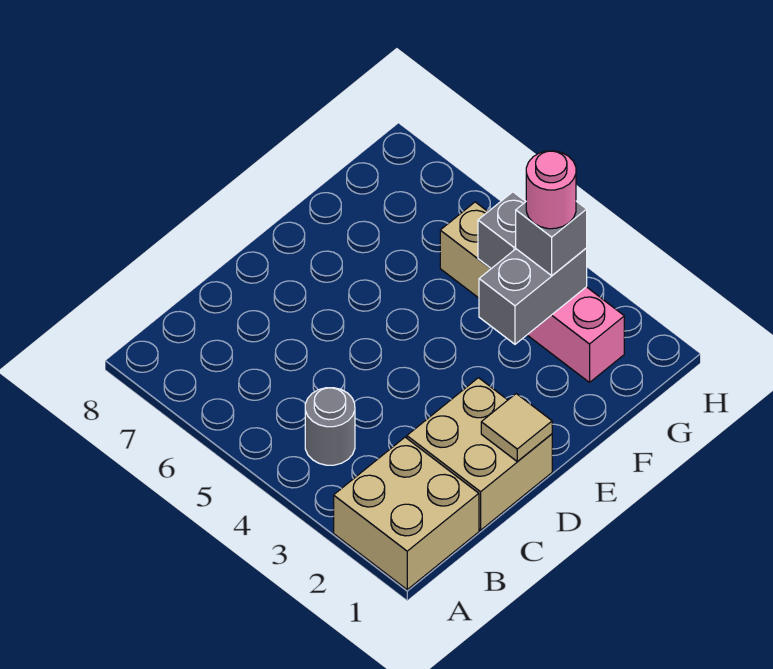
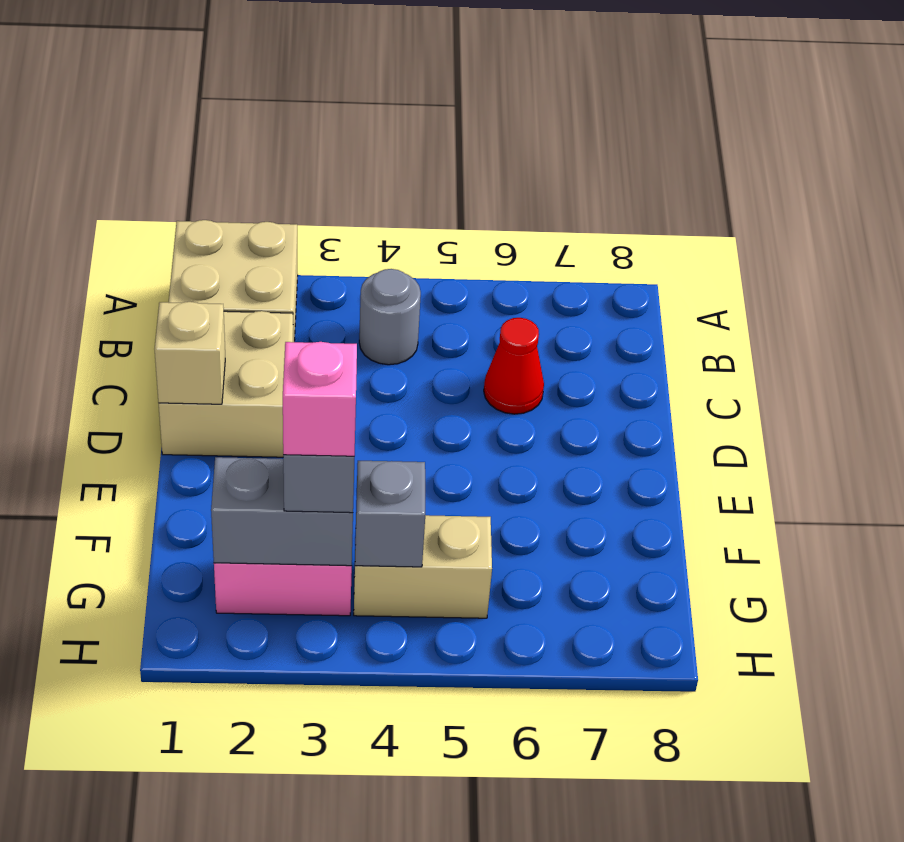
none -> red 1x1 cone [484,318,544,414]
tan 1x1 tile [481,394,552,462] -> tan 1x1 brick [155,302,225,404]
grey 1x2 brick [479,248,587,344] -> grey 1x2 brick turned to [211,457,353,566]
pink 1x1 round brick [526,151,576,229] -> pink 1x1 brick [283,342,357,456]

